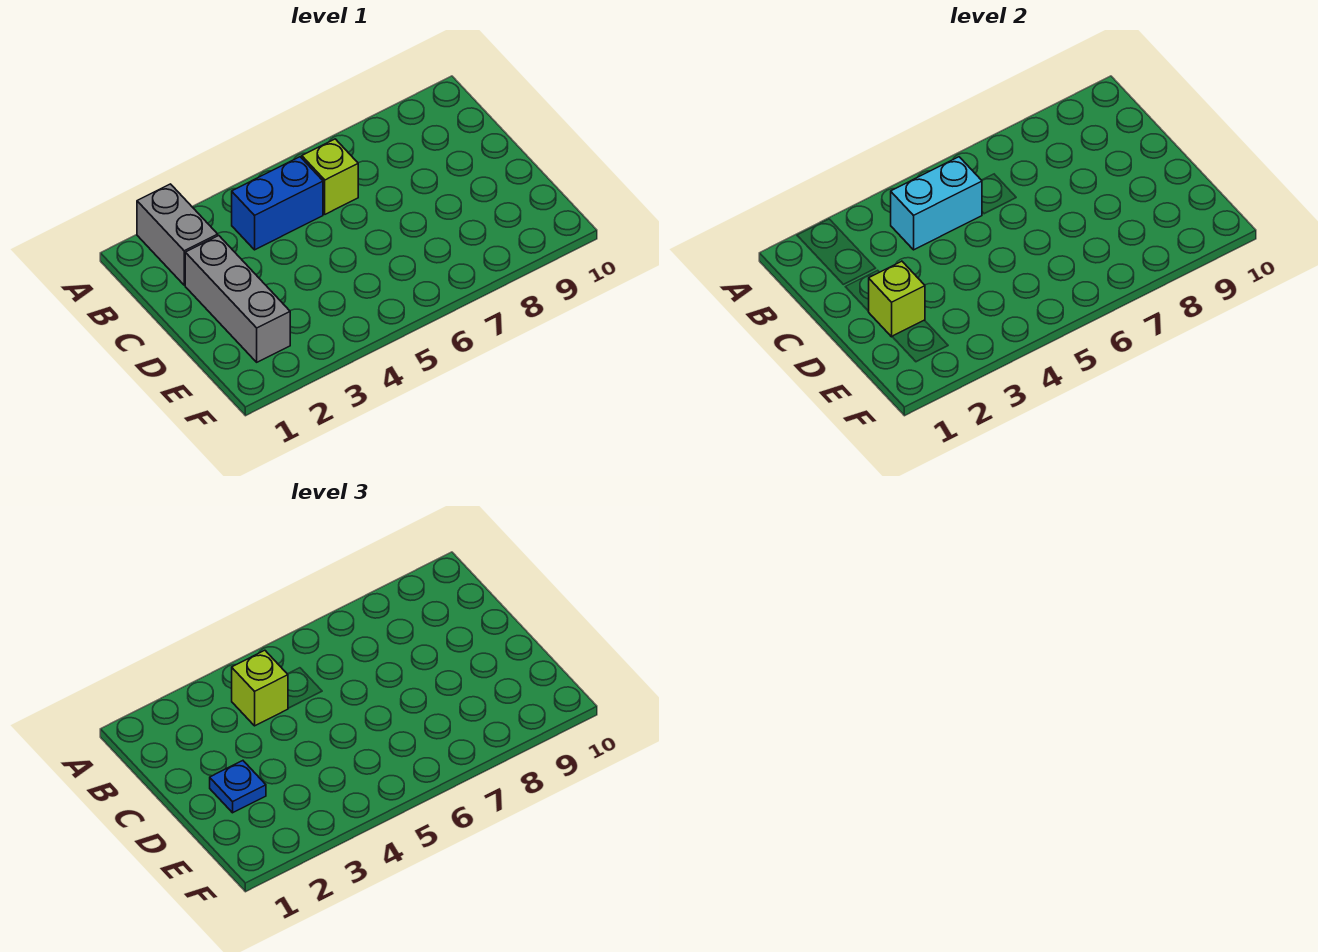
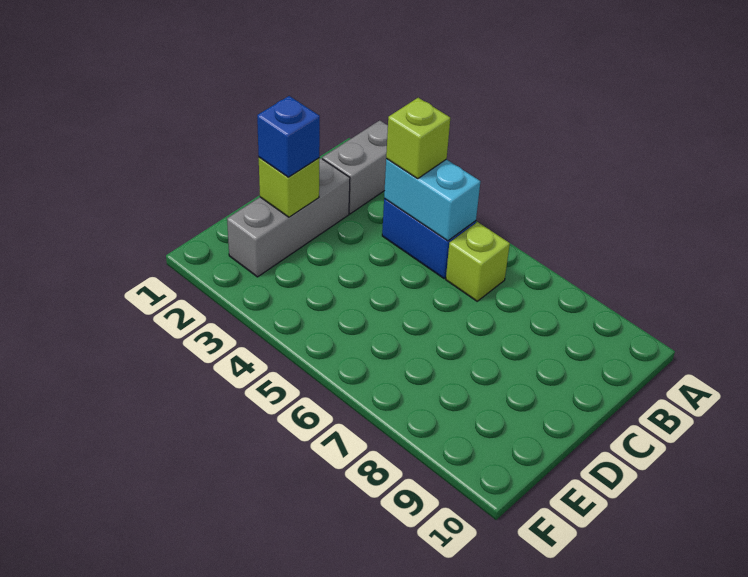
blue 1x1 plate [210,761,266,813] -> blue 1x1 brick [257,96,320,177]

